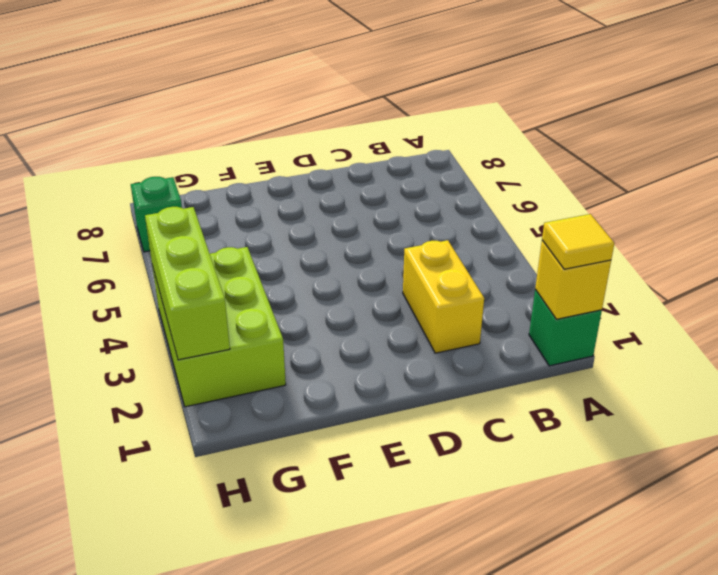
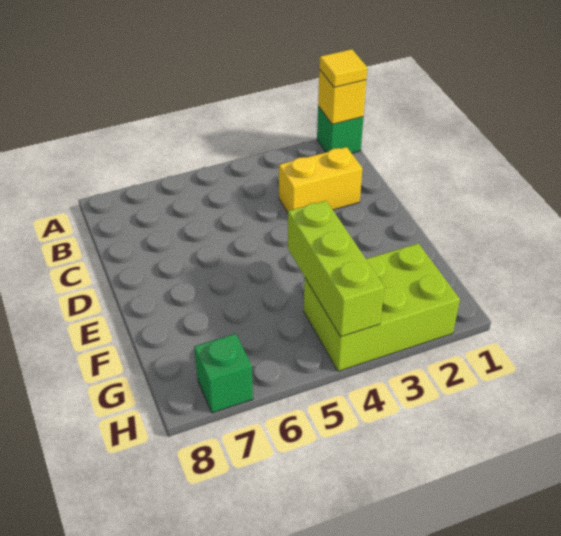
lime 1x3 brick [145,207,230,360] -> lime 1x3 brick turned to [288,201,384,337]

